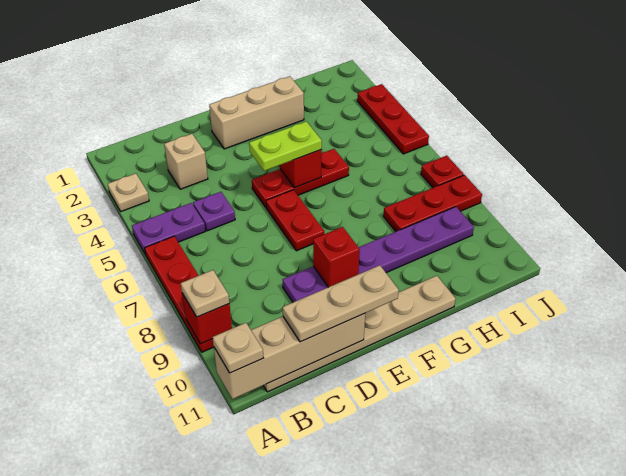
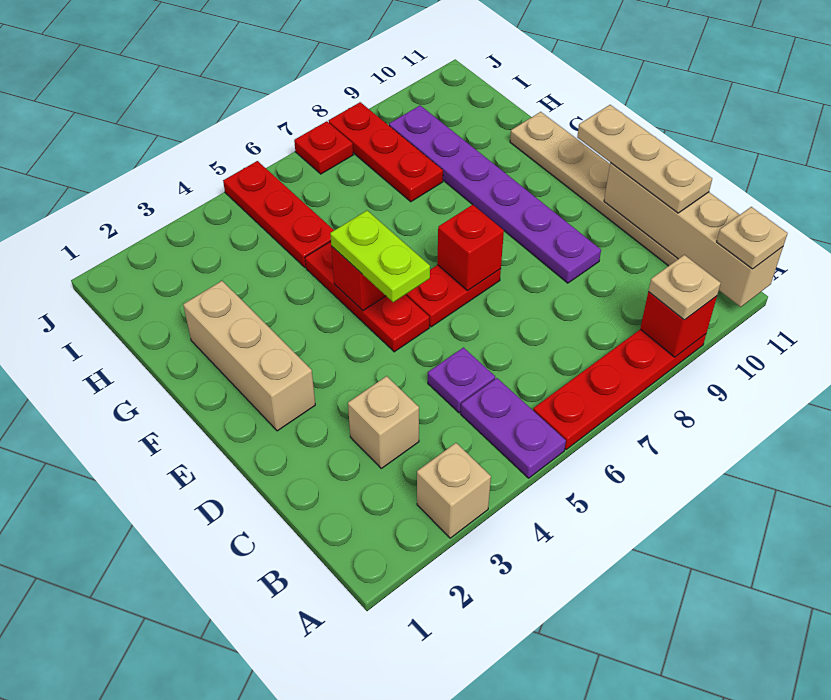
tan 1x1 plate [108,173,149,211] -> tan 1x1 brick [417,443,491,538]
red 1x1 brick [313,227,360,287] -> red 1x1 brick moved to [437,205,504,291]
red 1x3 plate [357,84,429,154] -> red 1x3 plate turned to [223,161,334,267]

